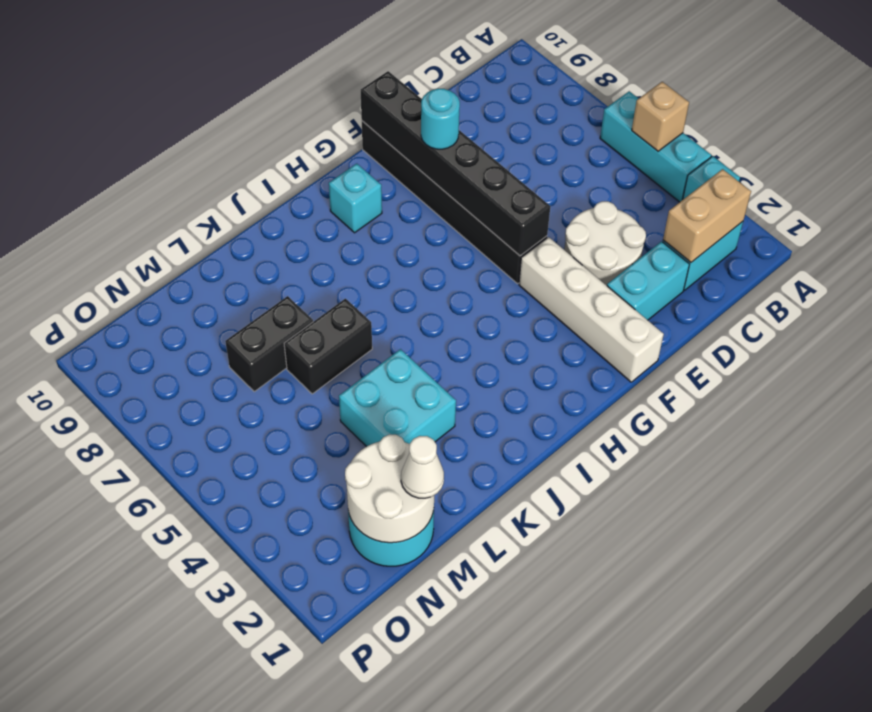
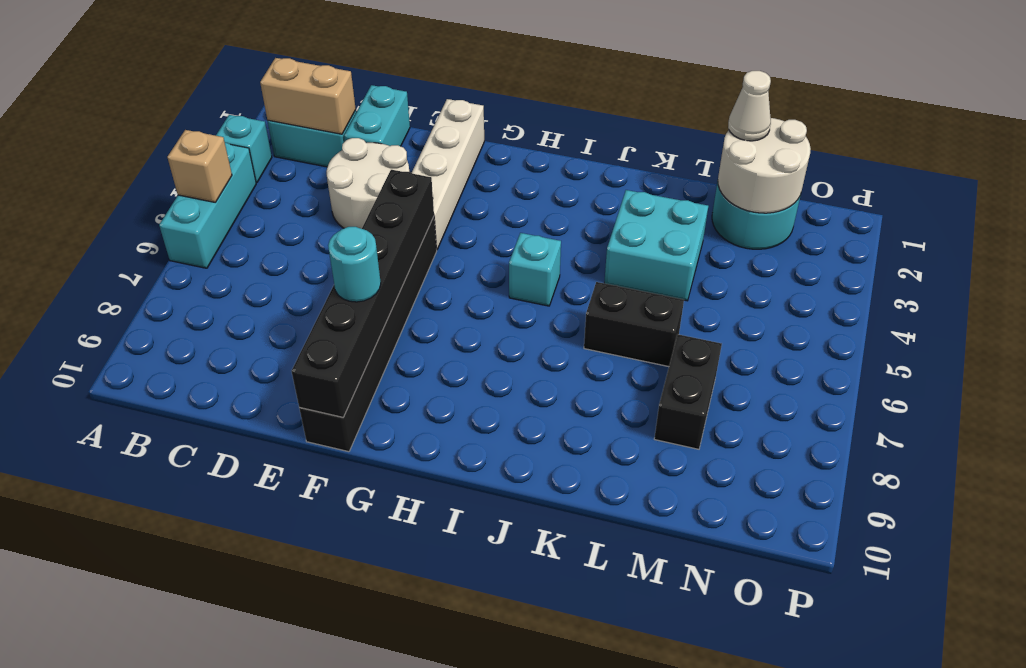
cyan 1x2 brick [607,241,690,320] -> cyan 1x2 brick turned to [344,85,410,146]
cyan 1x1 brick [329,164,382,233] -> cyan 1x1 brick moved to [509,233,561,306]
black 1x2 brick [225,296,313,391] -> black 1x2 brick turned to [654,334,722,449]

